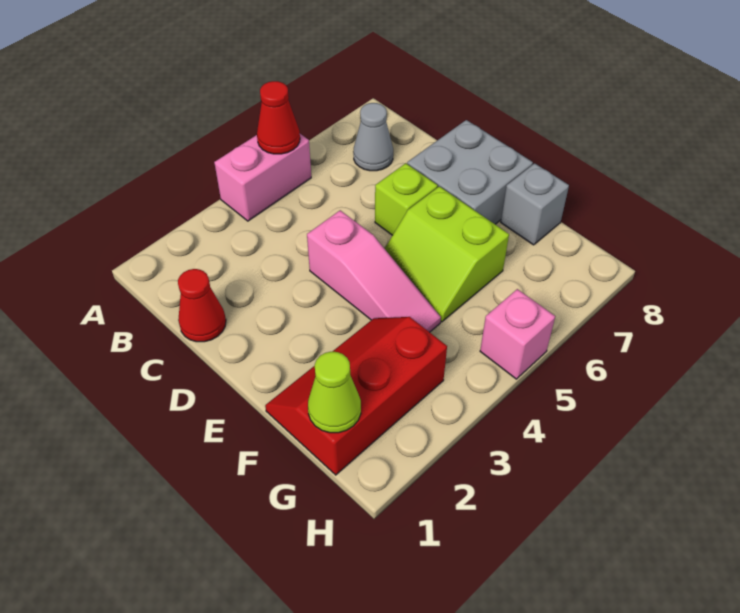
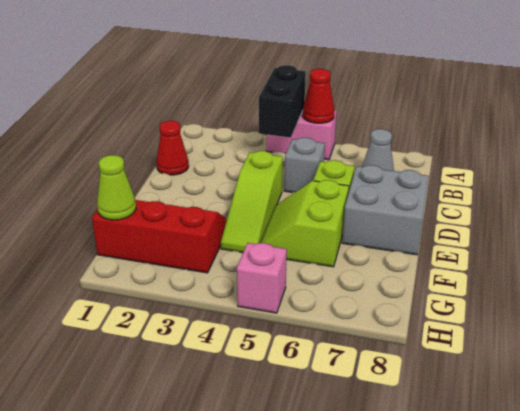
none -> black 1x2 brick [259,65,306,138]
pink 1x3 slope [307,210,441,332] -> lime 1x3 slope [221,151,283,253]
grey 1x1 brick [501,163,569,245] -> grey 1x1 brick moved to [284,138,325,192]

